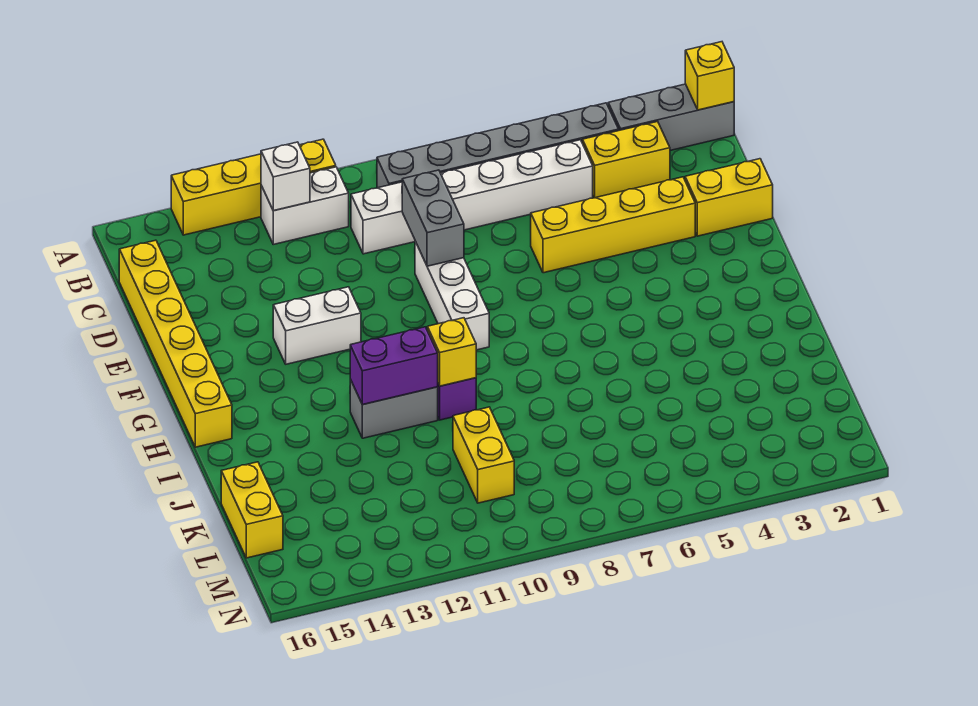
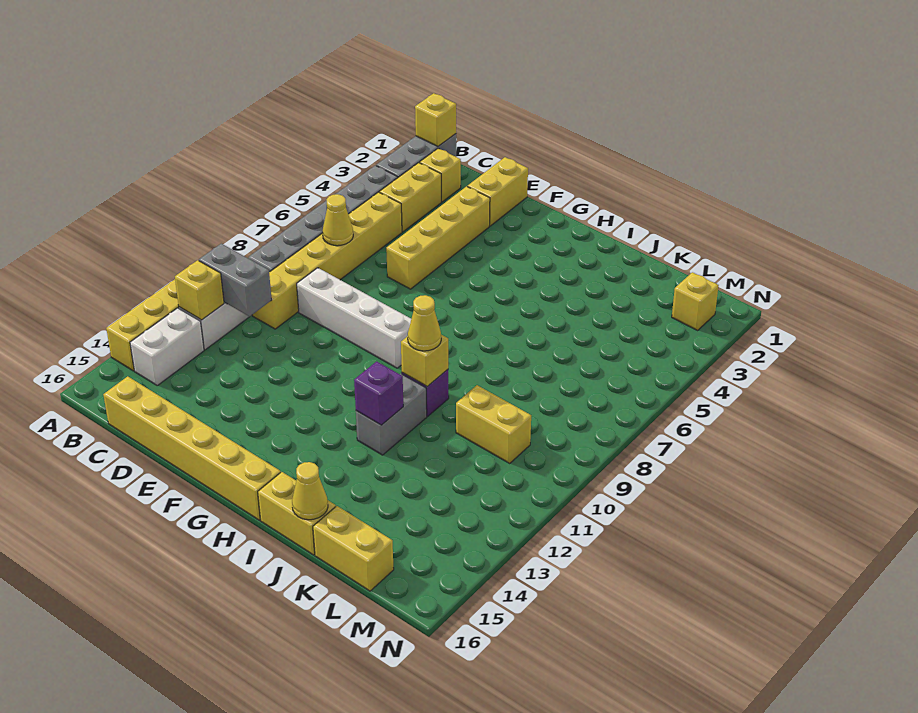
white 1x1 brick [261,142,310,211] -> yellow 1x1 brick [175,260,224,320]
none -> yellow 1x1 brick [420,148,461,202]
white 1x6 brick [351,140,593,254] -> yellow 1x6 brick [252,192,402,329]
none -> yellow 1x1 cone [323,194,353,246]
grey 1x2 brick [402,170,464,266] -> grey 1x2 brick moved to [199,244,272,317]
white 1x3 brick [415,241,489,350] -> white 1x4 brick [297,268,411,368]
white 1x2 brick [273,287,361,364] -> white 1x2 brick moved to [130,308,204,385]
none -> yellow 1x1 cone [408,295,441,351]
purple 1x2 brick [350,327,438,405] -> purple 1x1 brick [354,361,403,425]
none -> yellow 1x2 brick [258,472,336,555]
none -> yellow 1x1 cone [292,462,328,520]
none -> yellow 1x1 brick [672,272,719,330]

